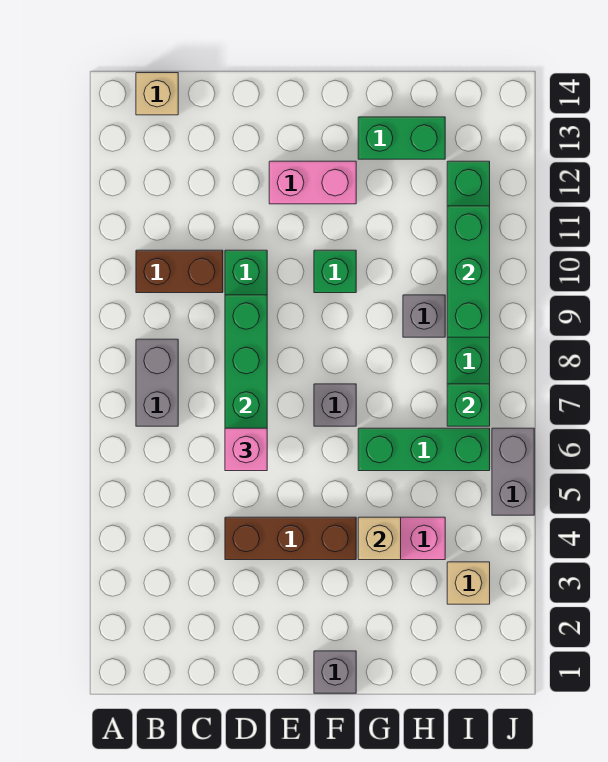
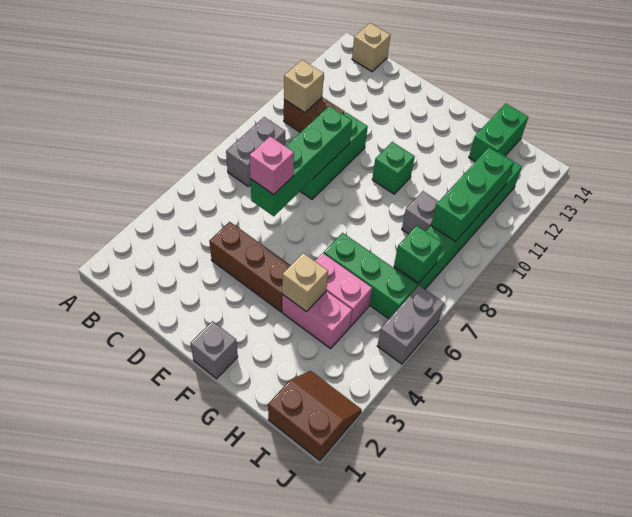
pink 1x2 brick [269,161,356,204] -> pink 1x2 brick moved to [315,253,372,327]
grey 1x1 brick [314,384,356,426] -> none
green 1x2 brick [358,117,445,159] -> green 1x2 brick turned to [469,103,528,162]
none -> brown 2x2 slope [268,371,362,461]
tan 1x1 brick [447,562,490,604] -> tan 1x1 brick moved to [284,60,324,113]

